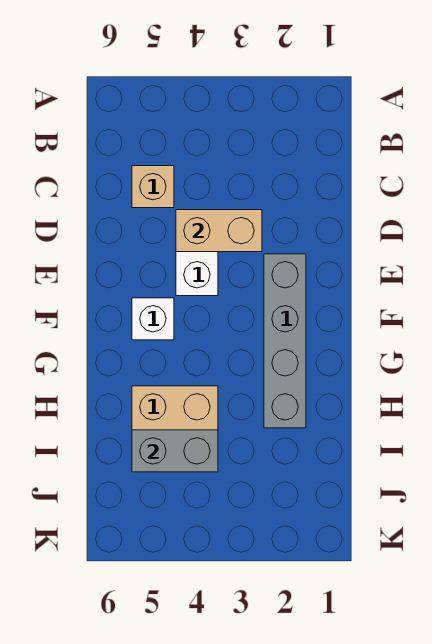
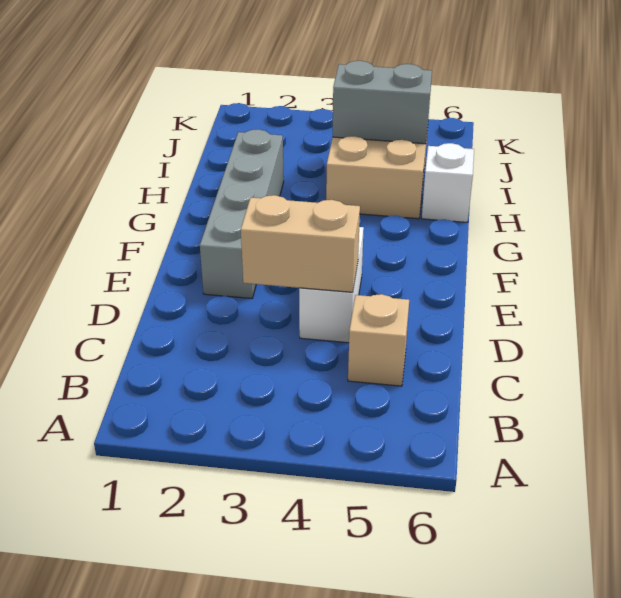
white 1x1 brick [132,298,174,340] -> white 1x1 brick moved to [422,143,474,222]

